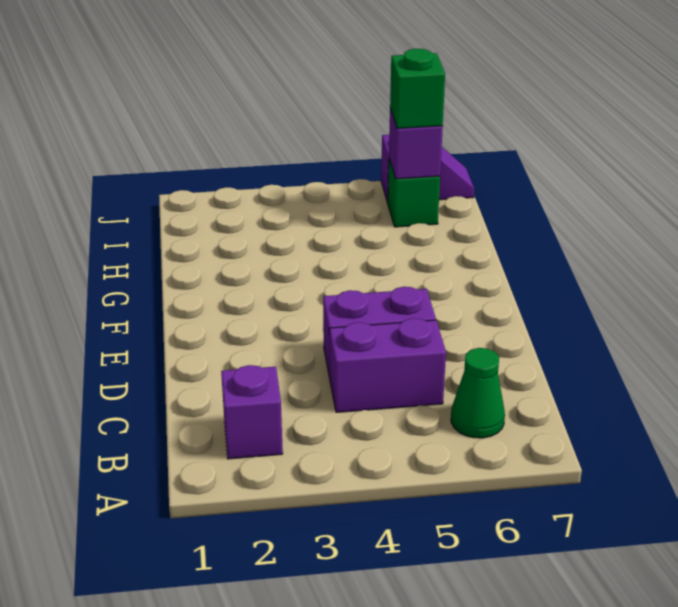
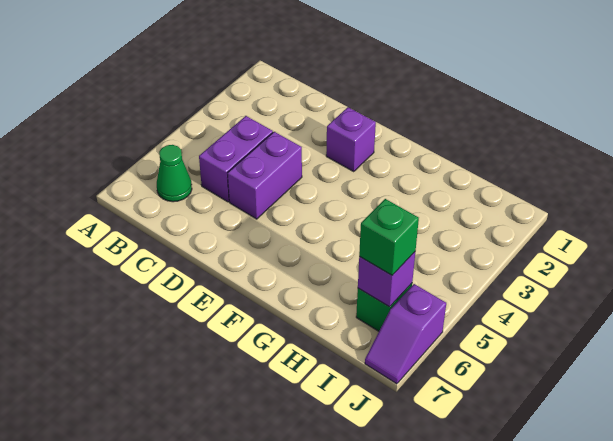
purple 1x1 brick [221,365,283,459] -> purple 1x1 brick moved to [326,107,376,171]

